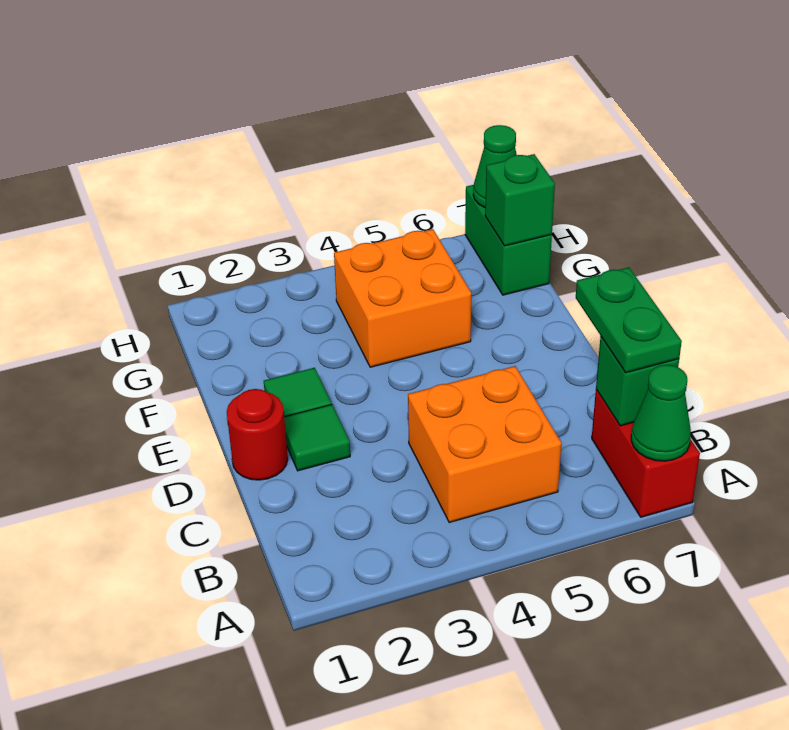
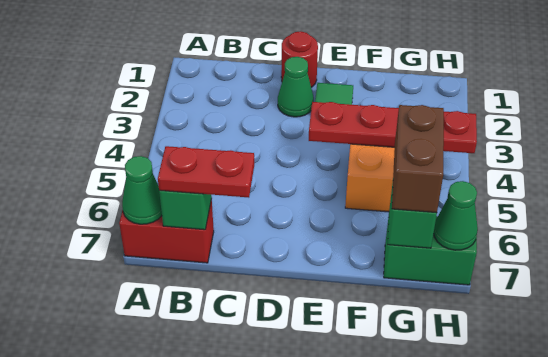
orange 2x2 brick [408,366,561,522] -> none
green 1x2 plate [576,267,682,373] -> red 1x2 plate [158,146,254,198]
green 1x1 tile [284,405,350,471] -> green 1x1 cone [278,57,314,117]
none -> red 1x4 plate [309,102,477,153]
none -> brown 1x2 brick [392,105,444,213]

